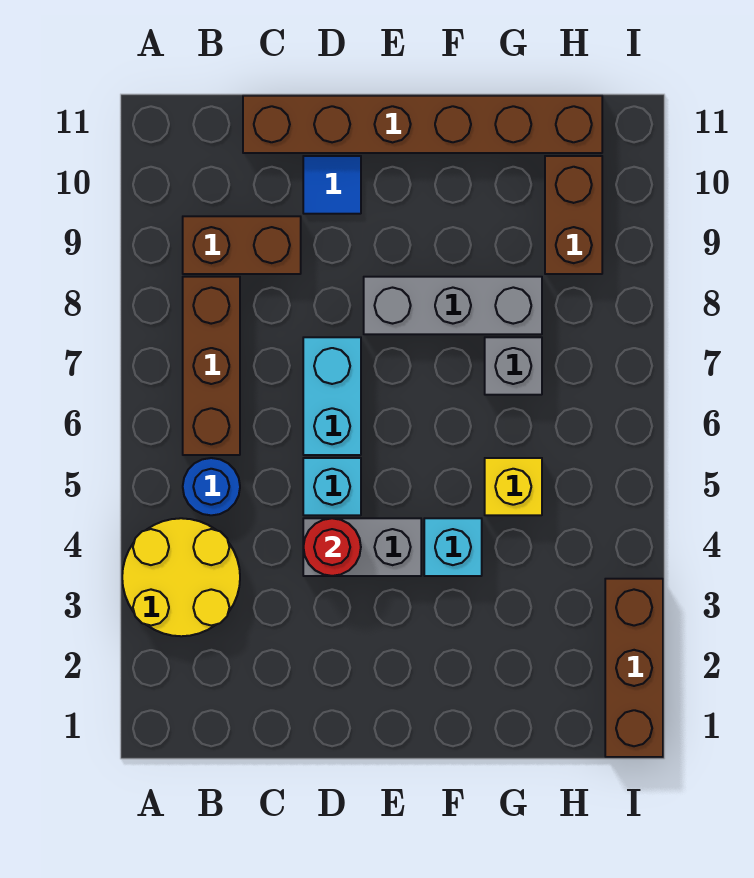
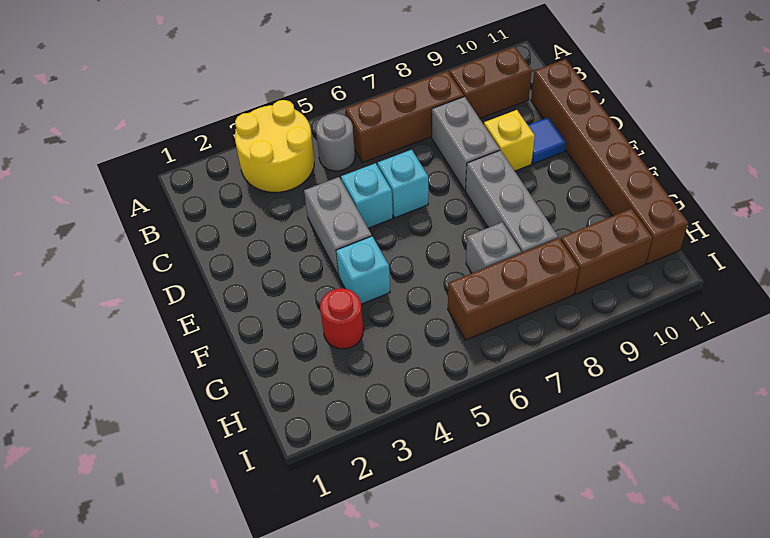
blue 1x1 round brick [183,458,240,515] -> grey 1x1 round brick [316,113,355,171]
brown 1x2 brick [183,216,301,274] -> brown 1x2 brick turned to [449,46,532,118]
none -> grey 1x2 brick [432,97,500,190]
red 1x1 round brick [303,518,361,576] -> red 1x1 round brick moved to [320,288,363,349]
cyan 1x2 brick [303,337,361,455] -> cyan 1x1 brick [378,149,428,218]
yellow 1x1 brick [485,458,542,515] -> yellow 1x1 brick moved to [484,110,535,171]
brown 1x3 brick [605,579,663,757] -> brown 1x3 brick moved to [448,238,579,340]

